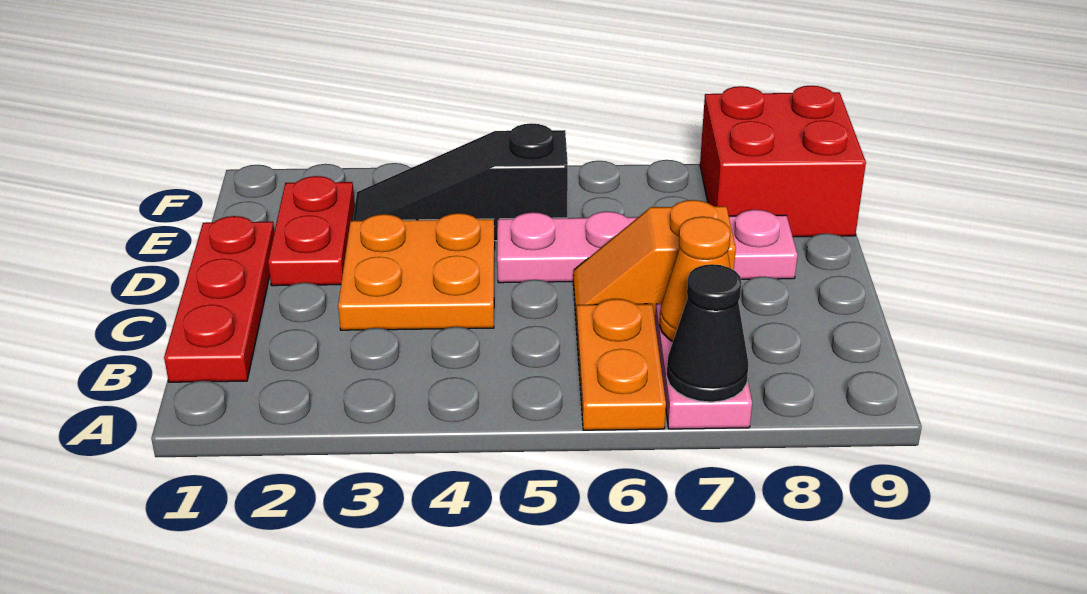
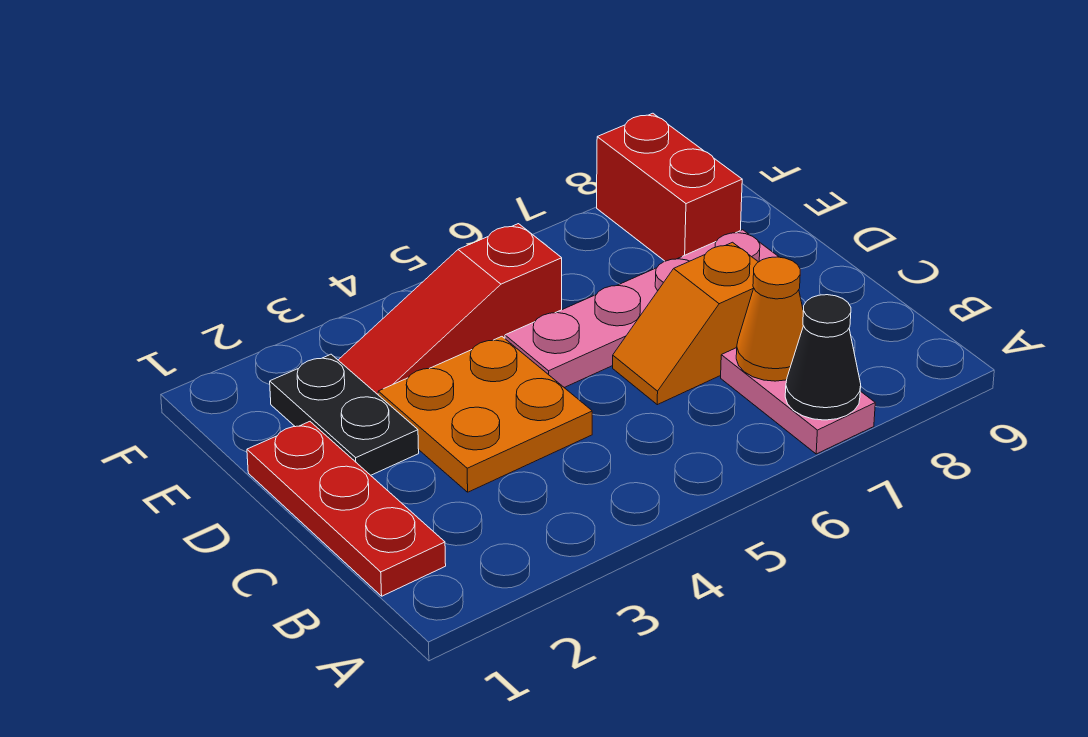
orange 1x2 plate [576,299,666,430] -> none
red 1x2 plate [268,176,355,286] -> black 1x2 plate [270,354,419,475]
black 1x3 slope [353,123,568,241] -> red 1x3 slope [339,224,562,394]
red 2x2 brick [700,86,866,237] -> red 1x2 brick [597,113,742,261]

